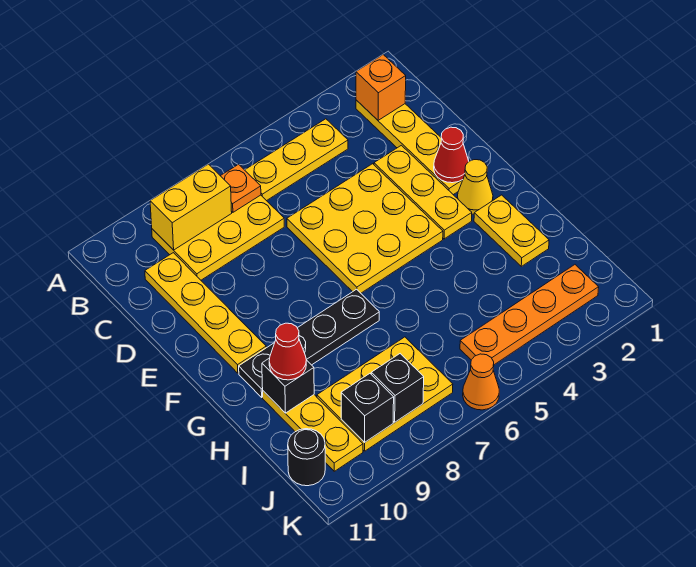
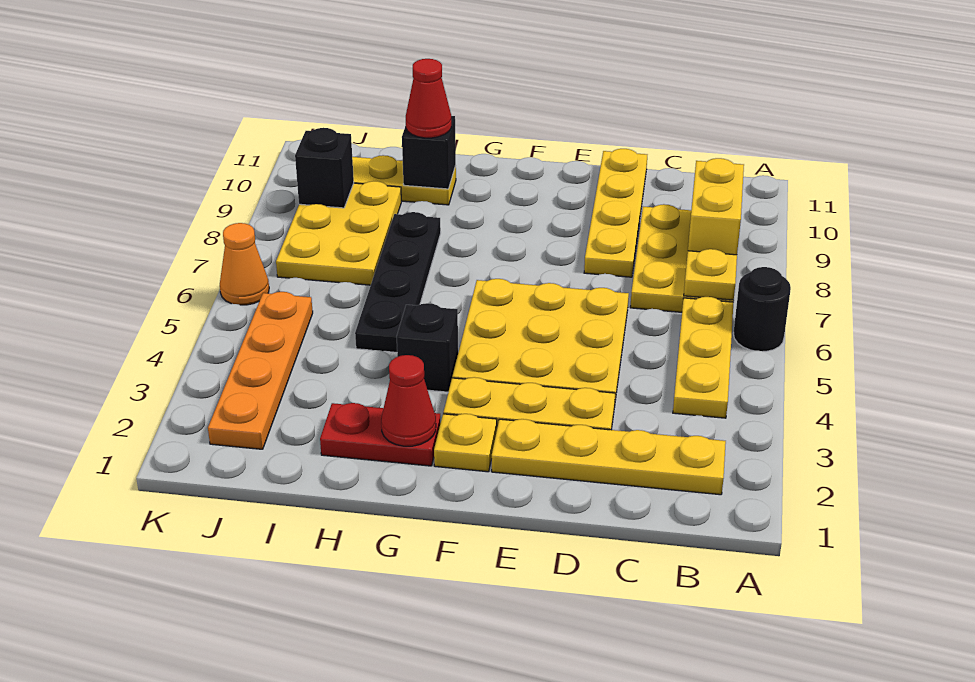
orange 1x1 brick [356,55,406,120] -> none
orange 1x1 plate [221,164,261,212] -> yellow 1x1 plate [684,249,737,300]
yellow 1x4 plate [145,253,266,373] -> yellow 1x4 plate turned to [584,149,647,277]
red 1x1 cone [434,127,469,183] -> red 1x1 cone moved to [381,355,436,446]
yellow 1x1 cone [457,160,493,214] -> yellow 1x1 plate [434,414,497,472]
yellow 1x2 plate [474,195,549,266] -> red 1x2 plate [320,403,441,466]
black 1x4 plate [239,289,379,397] -> black 1x4 plate moved to [355,212,441,352]
black 1x1 brick [371,354,424,422] -> black 1x1 brick moved to [397,303,458,392]
black 1x1 round brick [288,429,325,486] -> black 1x1 round brick moved to [733,267,791,351]

